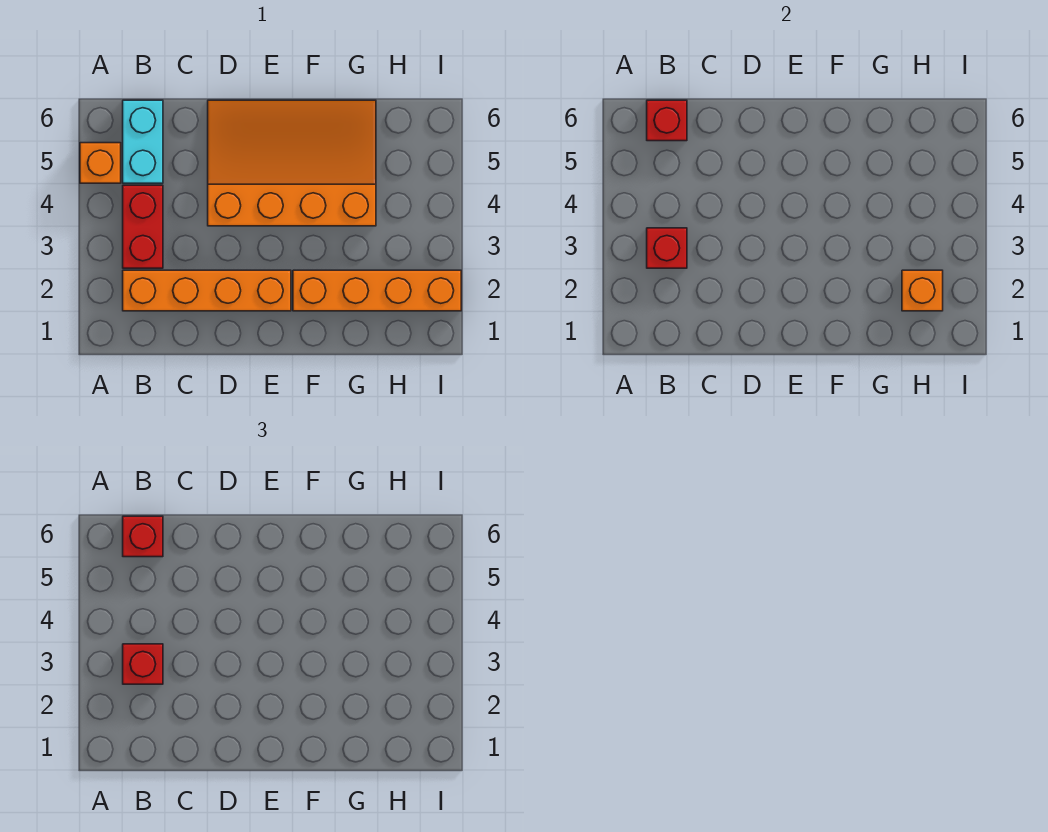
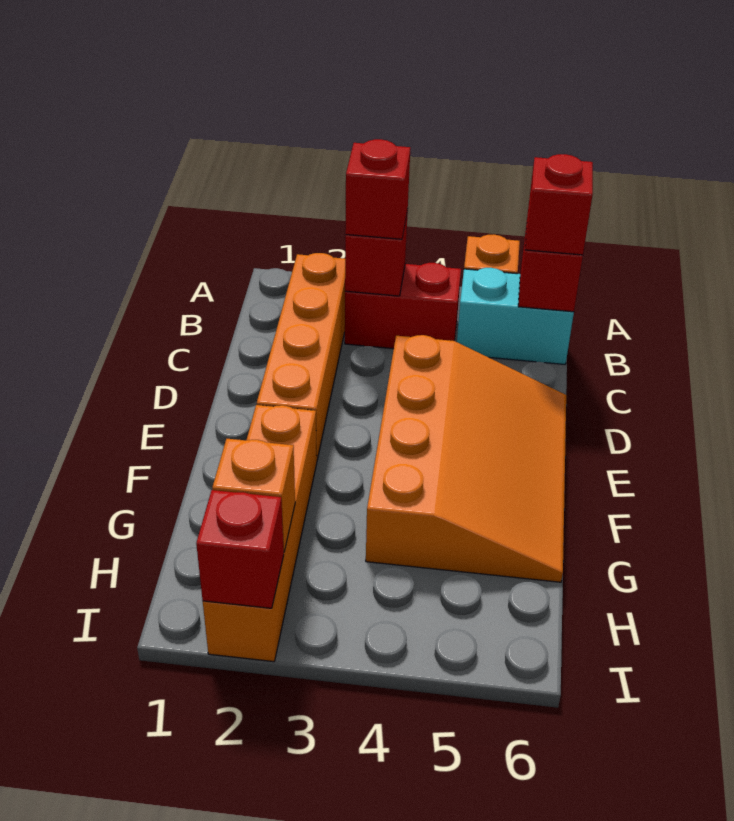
none -> red 1x1 brick [196,490,284,608]

